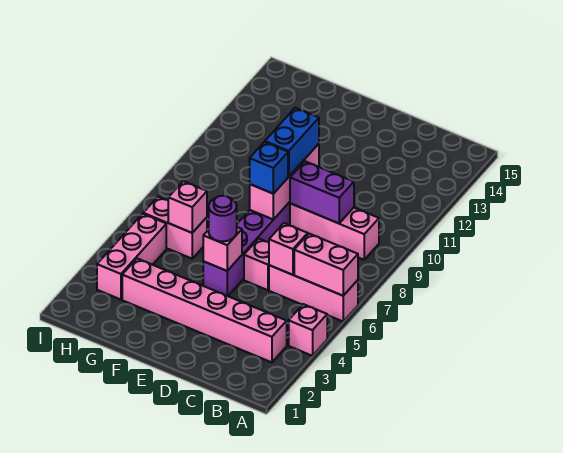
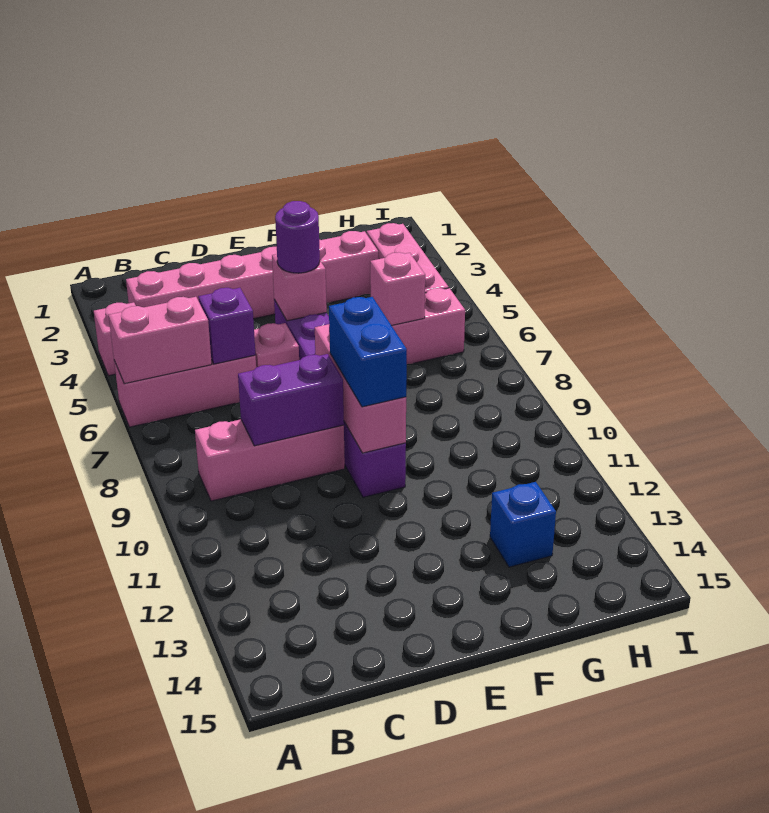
pink 1x1 brick [269,223,308,275] -> purple 1x1 brick [198,288,256,364]
blue 1x1 brick [250,142,288,194] -> blue 1x1 brick moved to [490,482,556,567]

